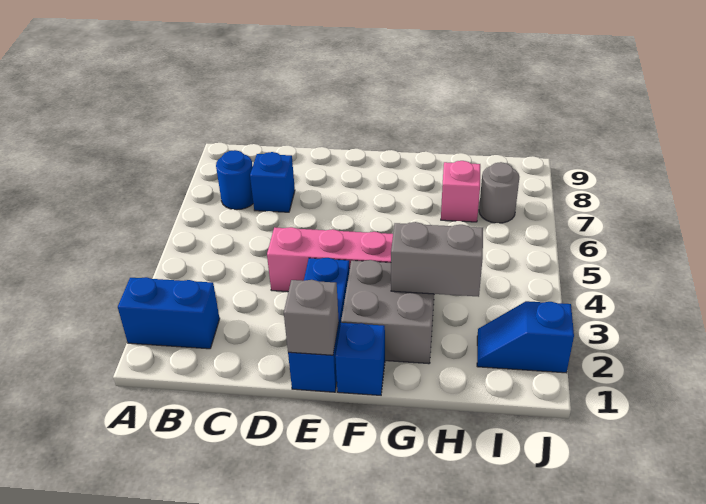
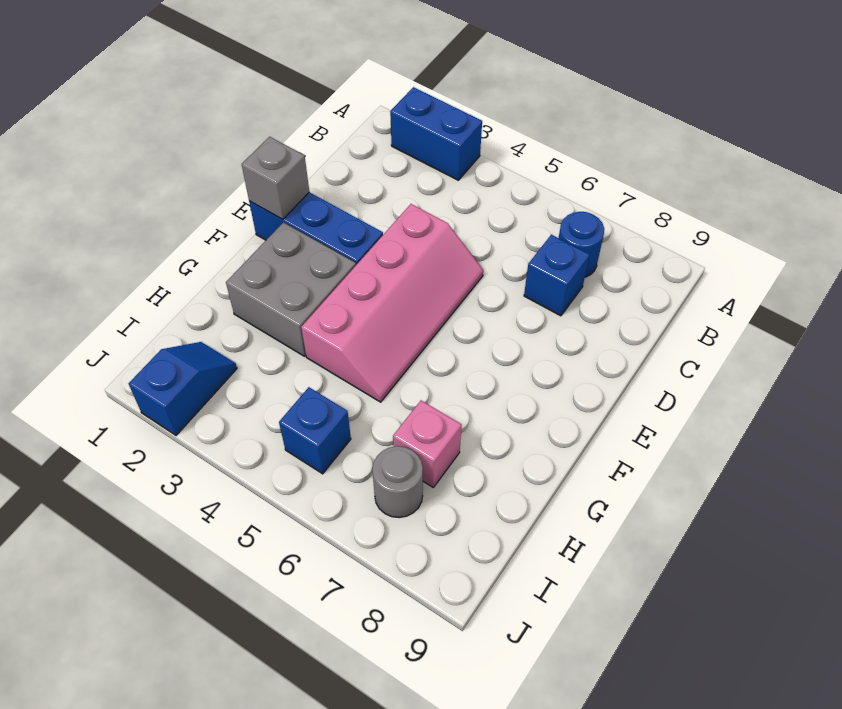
blue 1x2 brick [118,277,220,349] -> blue 1x2 brick turned to [390,87,482,180]
blue 1x1 brick [335,323,385,395] -> blue 1x1 brick moved to [279,387,351,474]
grey 1x2 brick [391,222,483,297] -> none

